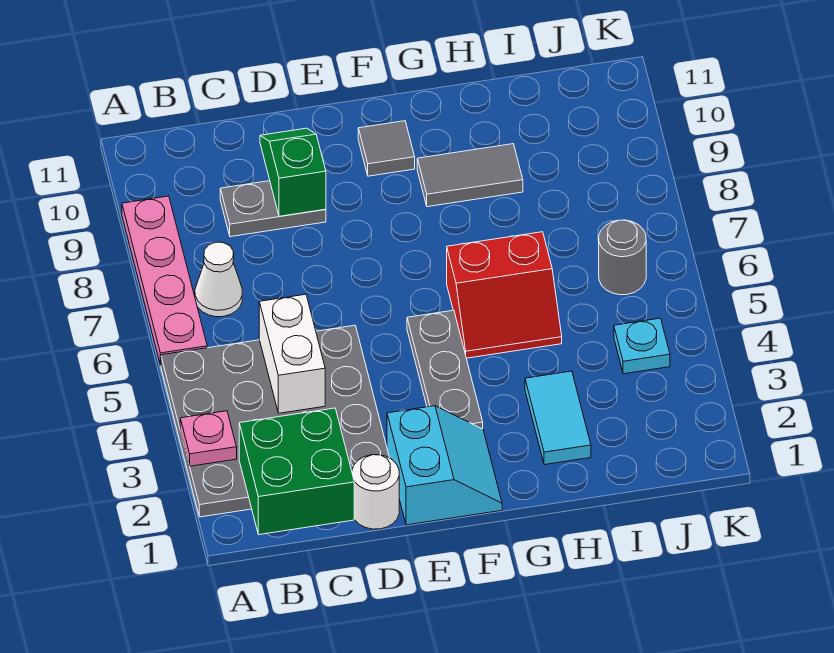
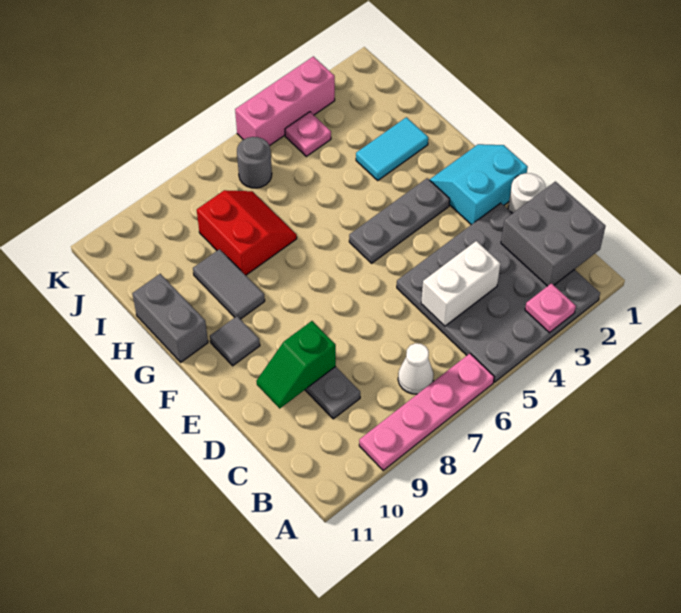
green 2x2 brick [239,408,354,535] -> grey 2x2 brick [501,182,606,286]
red 2x2 slope [447,232,562,358] -> red 2x2 slope moved to [197,190,297,275]
none -> grey 1x2 brick [132,274,208,362]
cyan 1x1 plate [614,318,670,374] -> pink 1x1 plate [285,112,331,156]
none -> pink 1x3 brick [235,56,335,146]

